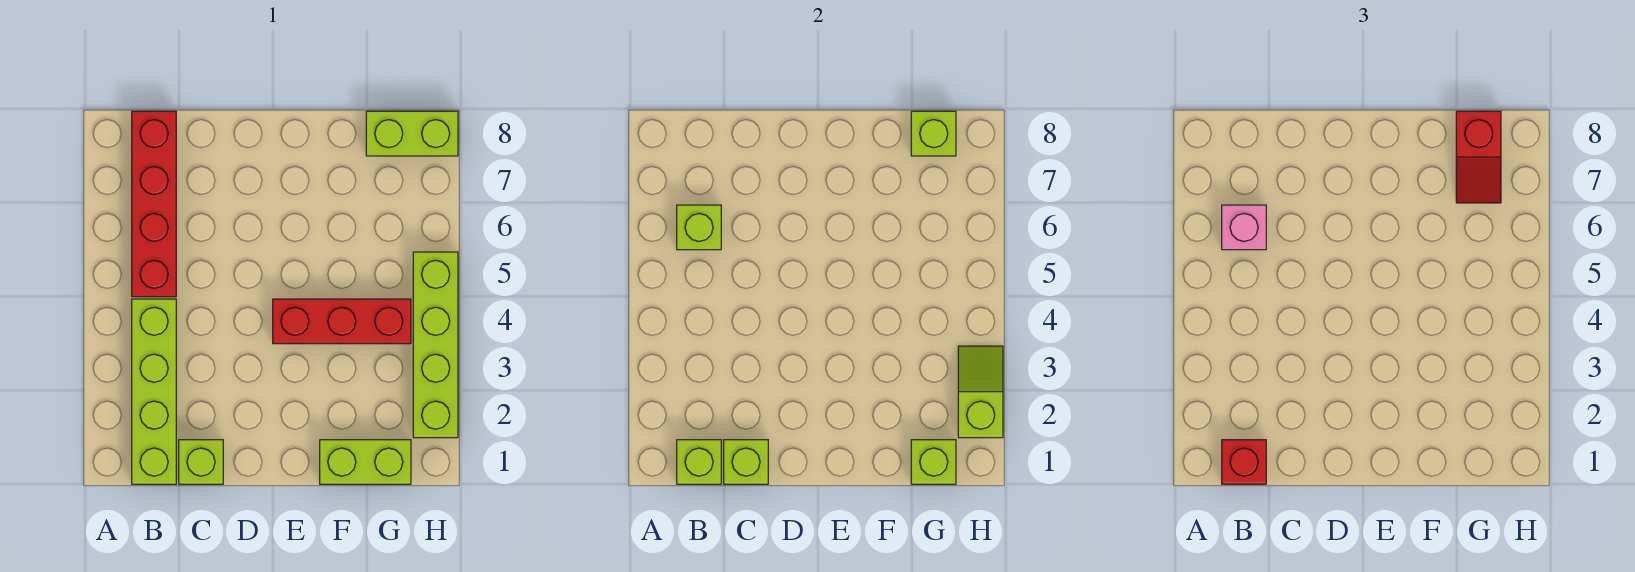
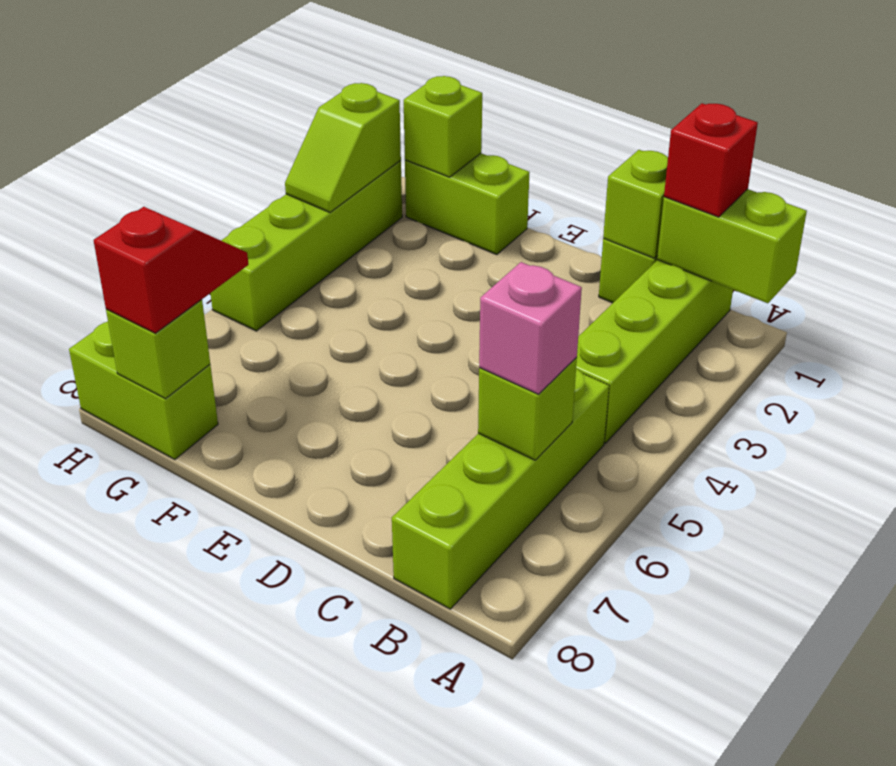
lime 1x1 brick [677,440,721,484] -> lime 1x2 brick [657,189,807,303]
red 1x4 brick [132,111,176,297] -> lime 1x4 brick [392,369,609,609]
red 1x3 brick [273,299,411,344] -> none

